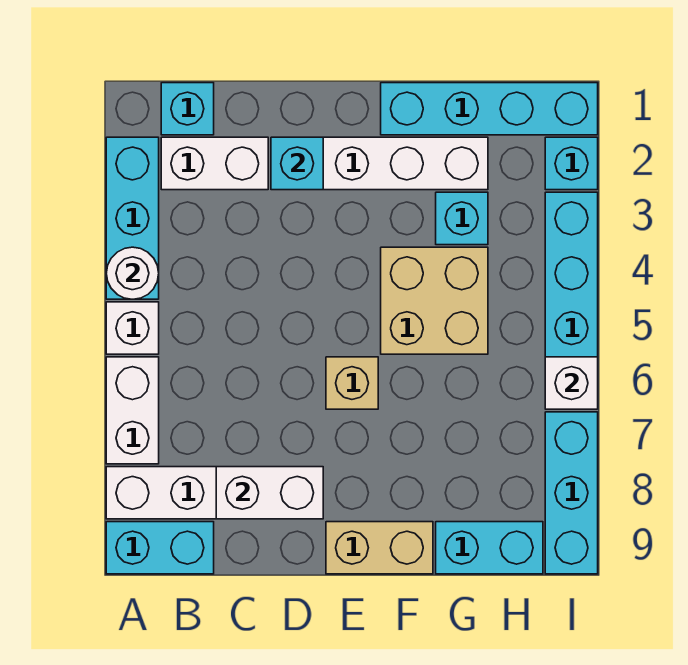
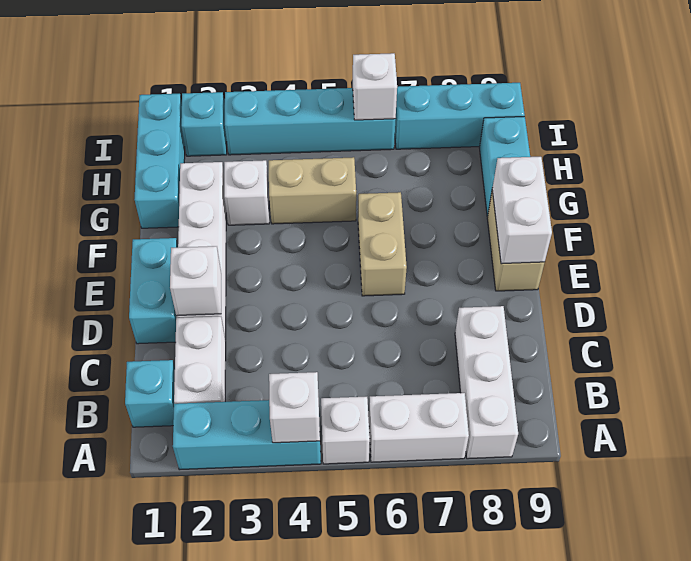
white 1x1 round brick [106,247,159,299] -> white 1x1 brick [269,372,320,443]
cyan 1x2 brick [106,522,214,574] -> cyan 1x2 brick moved to [129,238,178,344]
white 1x2 brick [216,467,323,519] -> white 1x2 brick moved to [492,157,552,264]
cyan 1x1 brick [271,137,323,190] -> white 1x1 brick [170,246,221,316]
tan 1x1 brick [326,357,378,409] -> tan 1x2 brick [358,192,407,296]
cyan 1x4 brick [381,83,598,135] -> cyan 1x3 brick [134,94,185,228]
tan 2x2 brick [381,247,488,354] -> tan 1x2 brick [269,157,356,224]
cyan 1x1 brick [436,192,488,245] -> white 1x1 brick [224,160,269,225]

